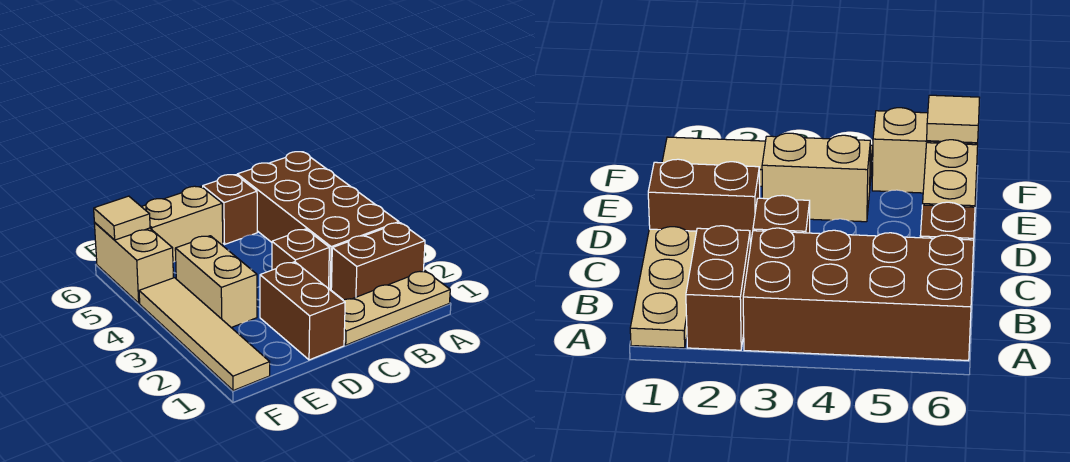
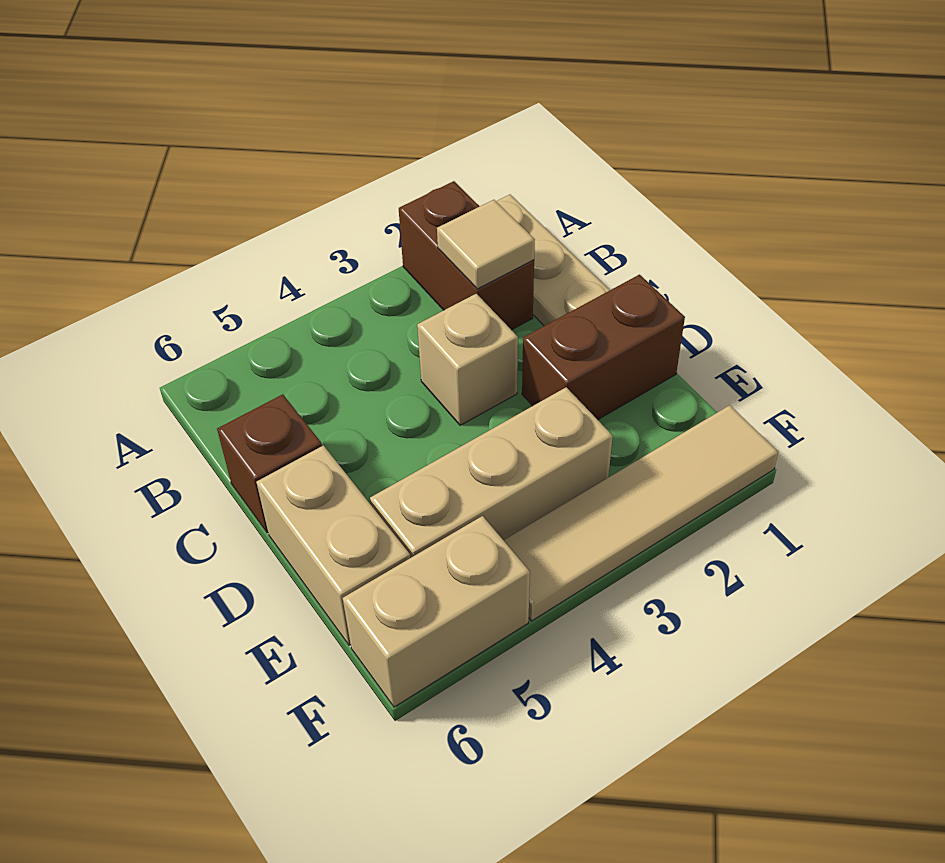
brown 2x4 brick [237,152,399,289] -> none
brown 1x1 brick [272,229,329,289] -> tan 1x1 brick [417,294,518,425]
tan 1x2 brick [175,236,257,327] -> tan 1x3 brick [370,387,613,558]
tan 1x1 tile [94,196,150,240] -> tan 1x1 tile moved to [437,200,535,289]

